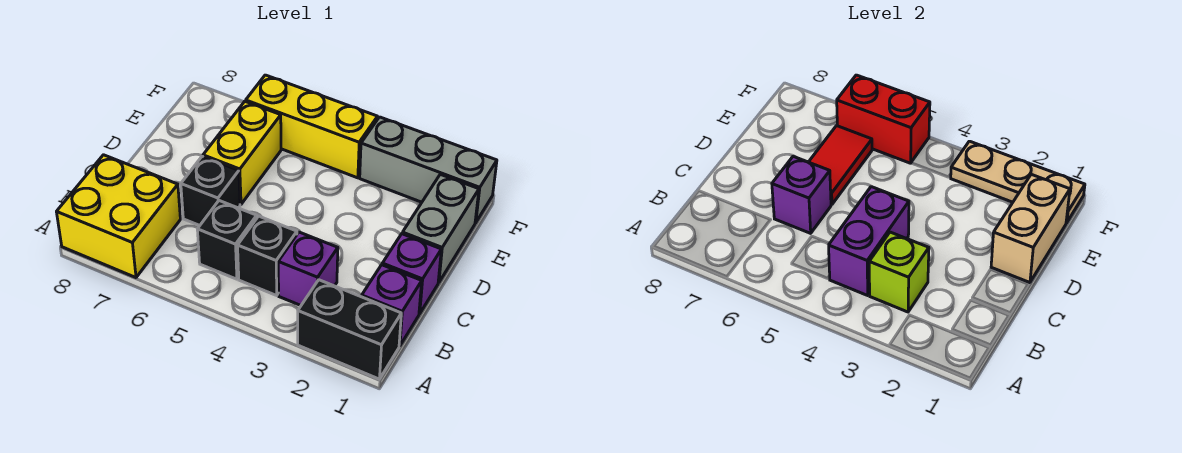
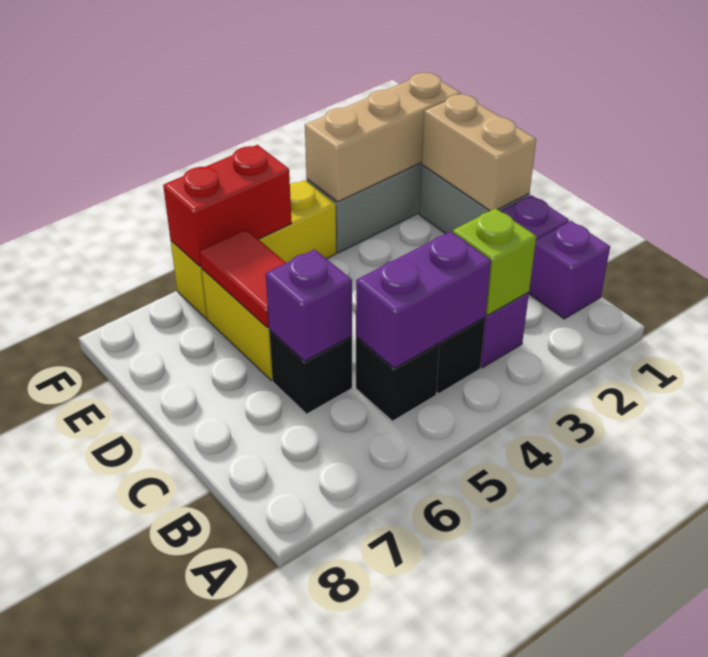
black 1x2 brick [298,280,401,379] -> none
yellow 2x2 brick [57,155,180,278] -> none
purple 1x2 brick [829,187,909,295] -> purple 1x2 brick turned to [356,231,491,368]
tan 1x3 plate [951,141,1085,223] -> tan 1x3 brick [305,73,461,202]

